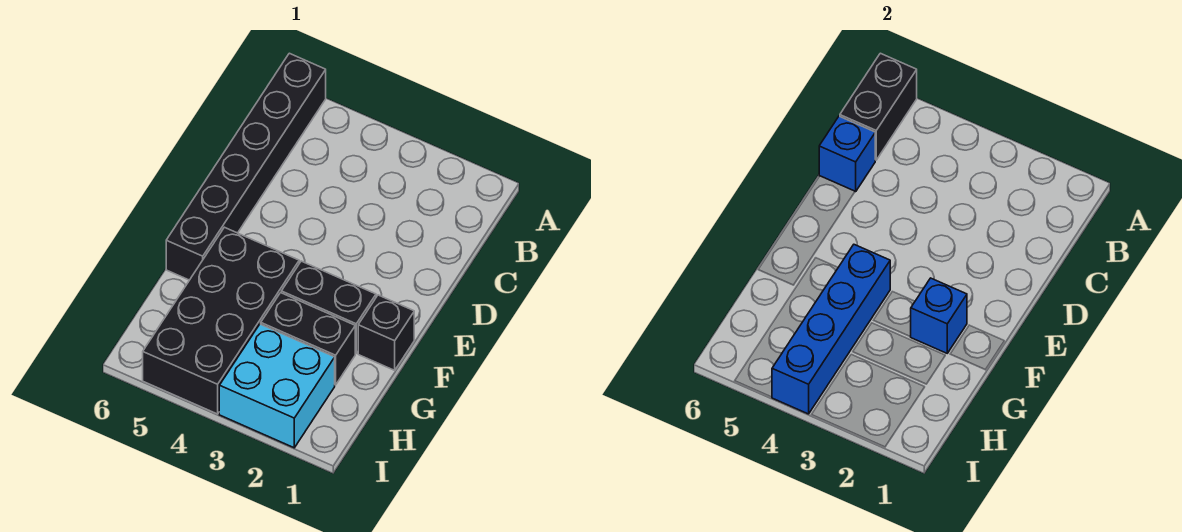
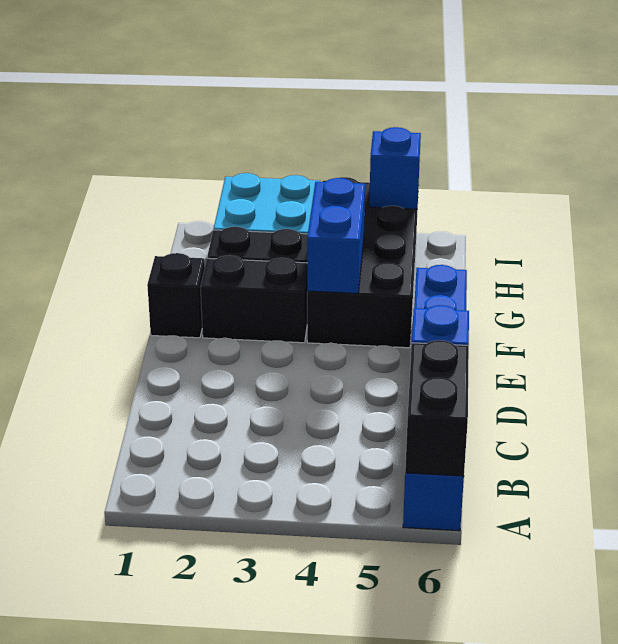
black 1x6 brick [166,53,326,280] -> blue 1x6 brick [403,265,467,531]
blue 1x1 brick [911,278,967,353] -> blue 1x1 brick moved to [369,127,421,209]
blue 1x4 brick [772,245,890,414] -> blue 1x2 brick [307,178,365,293]

